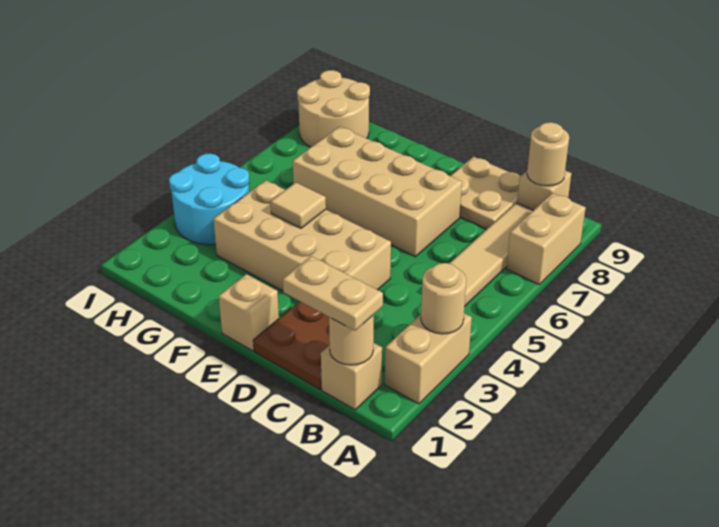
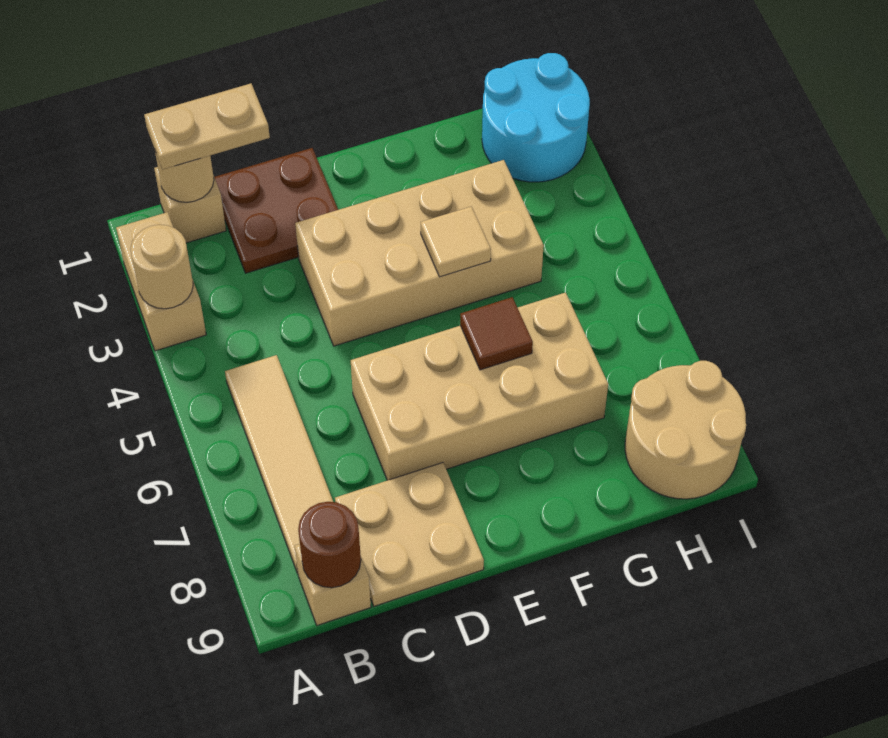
tan 1x2 brick [507,193,586,284] -> none
tan 1x1 round brick [527,122,569,186] -> brown 1x1 round brick [298,502,361,588]
tan 1x1 brick [219,274,279,351] -> none
none -> brown 1x1 tile [460,297,533,370]
cyan 2x2 round brick [169,153,249,245] -> cyan 2x2 round brick moved to [482,53,590,182]

